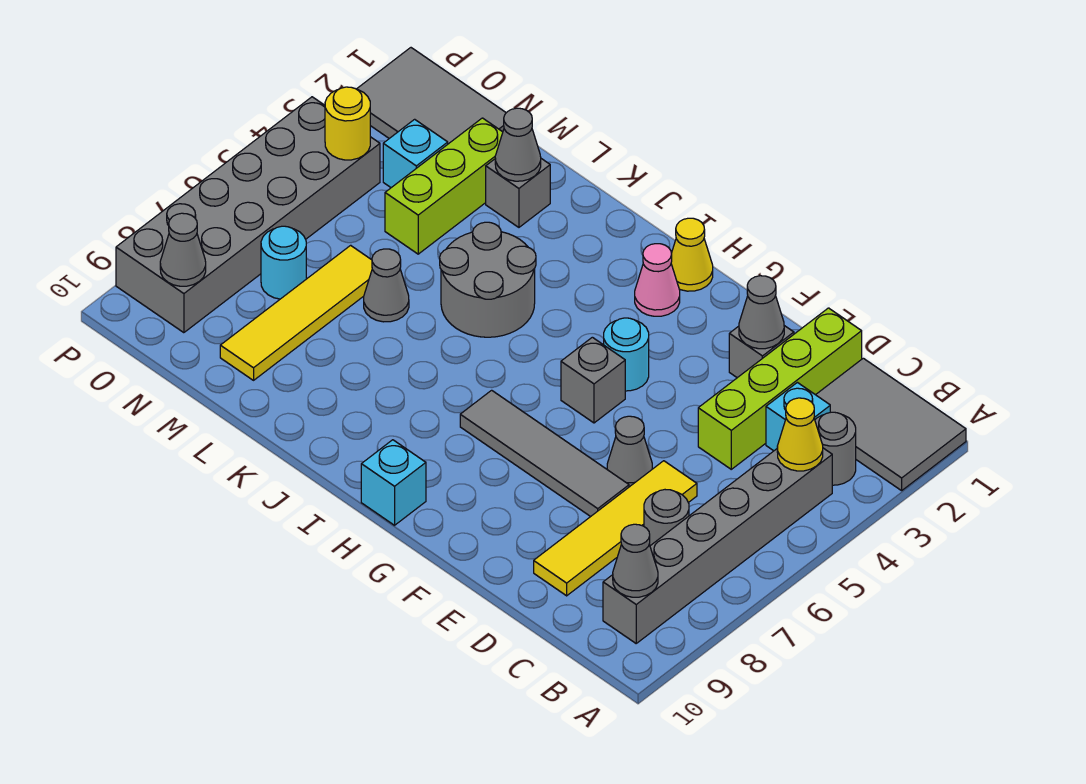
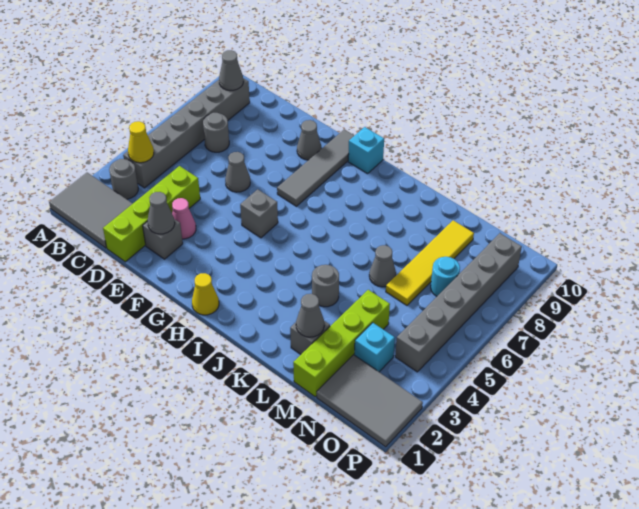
cyan 1x1 brick [766,383,830,451] -> none
yellow 1x4 tile [534,461,697,596] -> none
grey 1x4 tile [460,390,629,517] -> grey 1x4 tile turned to [277,130,354,206]
cyan 1x1 round brick [604,318,649,391] -> none
pink 1x1 cone [635,244,680,316] -> pink 1x1 cone moved to [172,198,196,239]
grey 2x2 round brick [440,222,536,337] -> grey 1x1 round brick [312,265,339,307]
lime 1x3 brick [385,118,503,254] -> lime 1x4 brick [293,290,390,397]
grey 2x6 brick [116,97,380,333] -> grey 1x6 brick [395,233,522,372]
yellow 1x1 round brick [325,87,370,160] -> none
grey 1x1 cone [160,213,206,286] -> grey 1x1 cone moved to [297,120,322,160]

